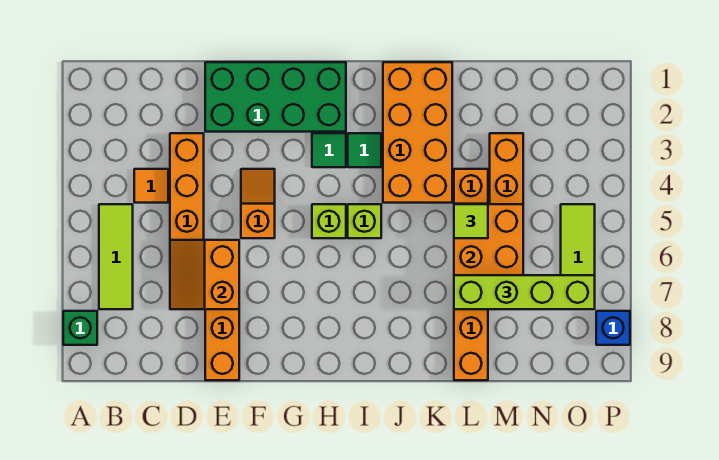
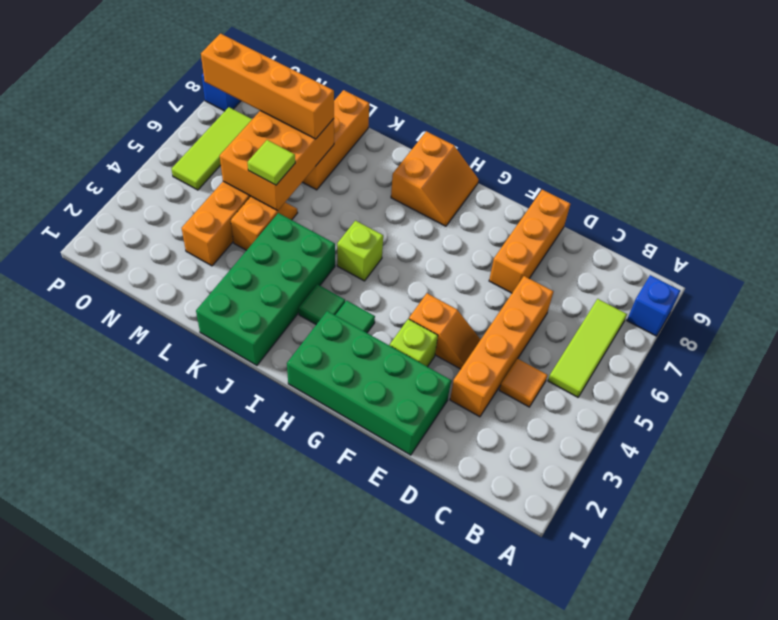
green 1x1 brick [63,311,97,345] -> blue 1x1 brick [627,275,680,336]
orange 2x2 slope [170,240,239,309] -> orange 2x2 slope moved to [391,131,478,226]
orange 1x2 slope [241,169,275,238] -> orange 1x2 slope turned to [409,293,481,369]
lime 1x1 brick [312,204,346,238] -> lime 1x1 brick moved to [390,319,438,367]
orange 2x4 brick [383,62,452,203] -> green 2x4 brick [196,213,335,365]
lime 1x4 brick [454,275,595,309] -> orange 1x4 brick [201,34,334,139]

